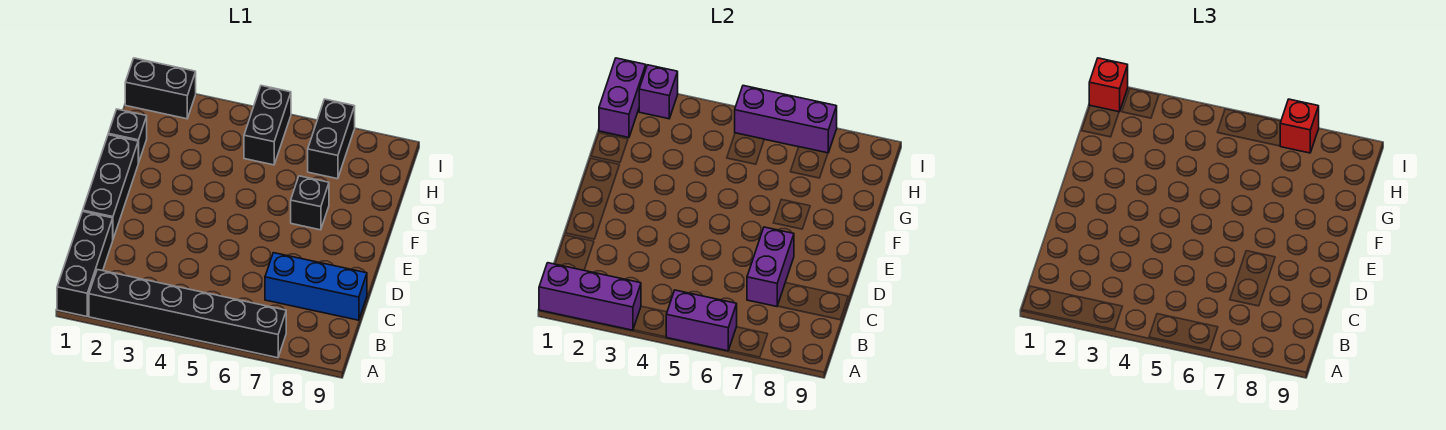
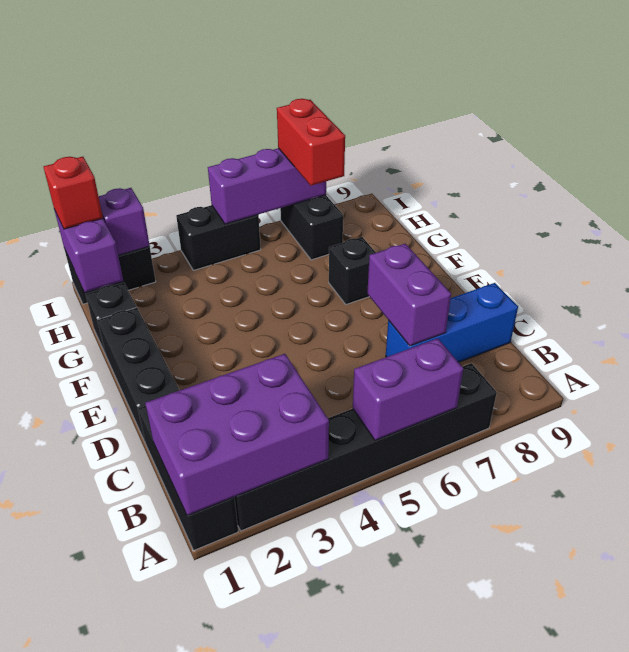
purple 1x3 brick [539,263,641,330] -> purple 2x3 brick [145,354,329,516]
black 1x2 brick [244,86,291,165] -> black 1x2 brick turned to [176,205,261,270]
red 1x1 brick [1280,99,1319,153] -> red 1x2 brick [277,99,345,186]

